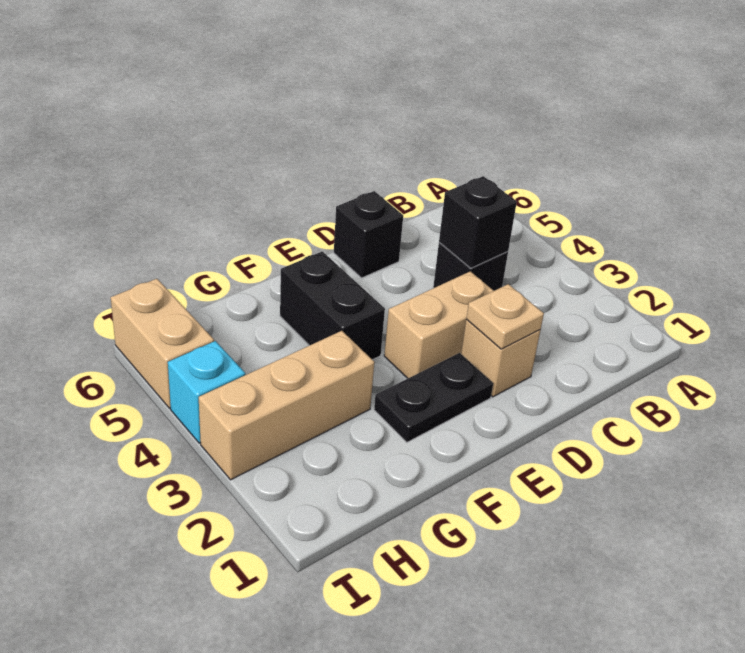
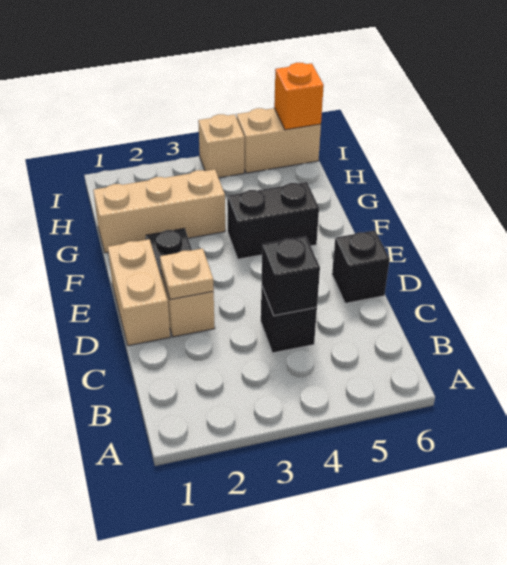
tan 1x2 brick [384,271,494,378] -> tan 1x2 brick moved to [108,239,170,346]
tan 1x3 brick [199,331,374,480] -> tan 1x3 brick turned to [93,169,225,253]
cyan 1x1 brick [168,341,245,443] -> tan 1x1 brick [198,114,244,178]
none -> orange 1x1 brick [274,63,324,130]

